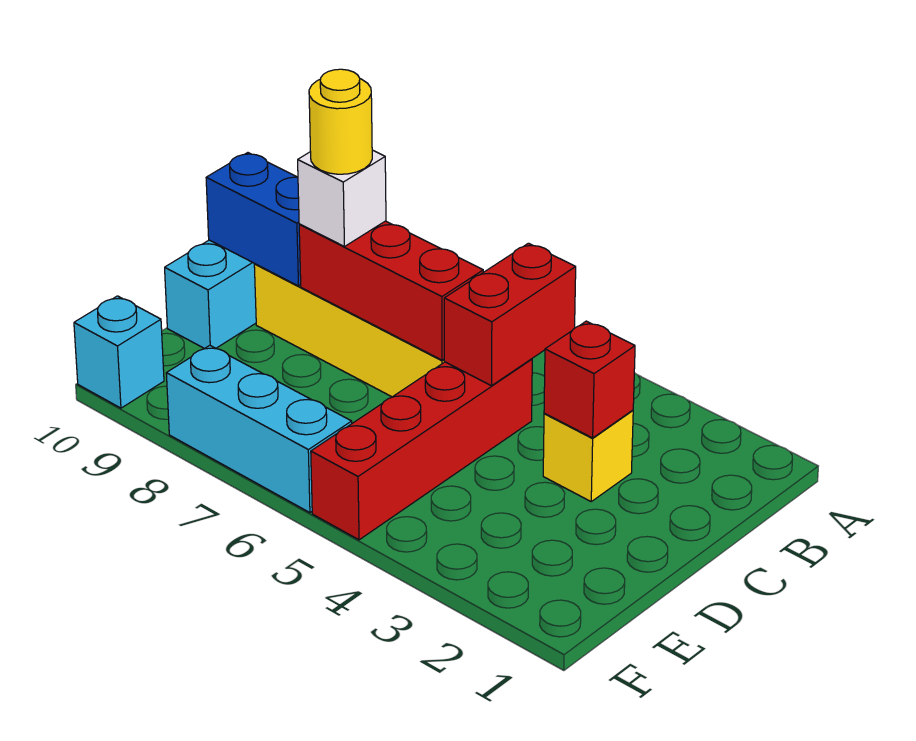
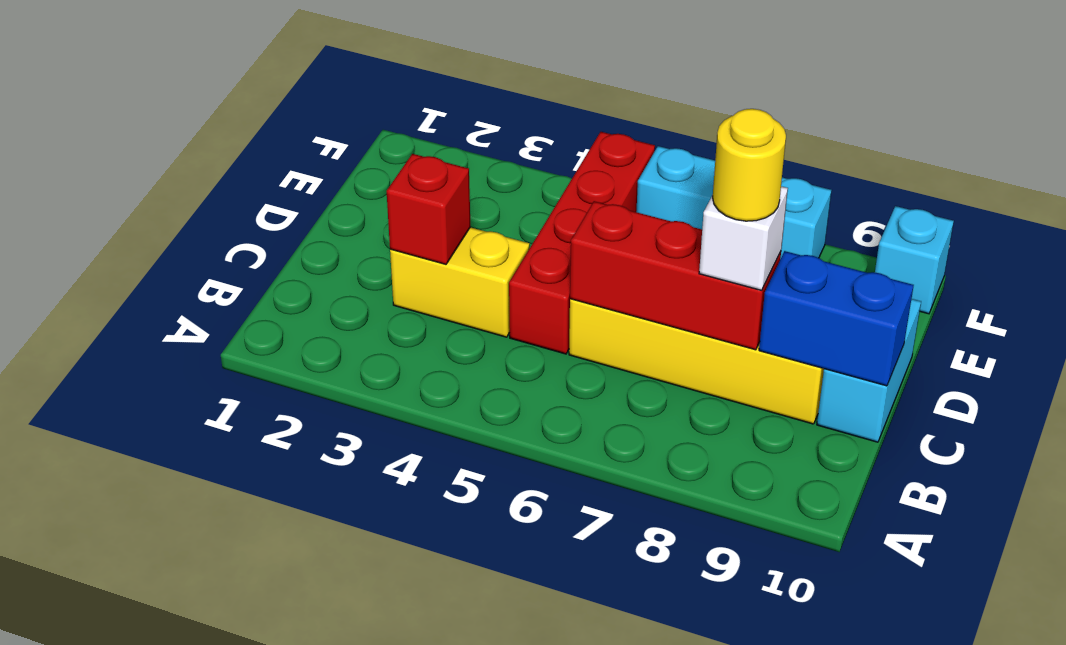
red 1x2 brick [444,243,576,386] -> none
yellow 1x1 brick [543,410,633,501] -> yellow 1x2 brick [390,227,530,337]

